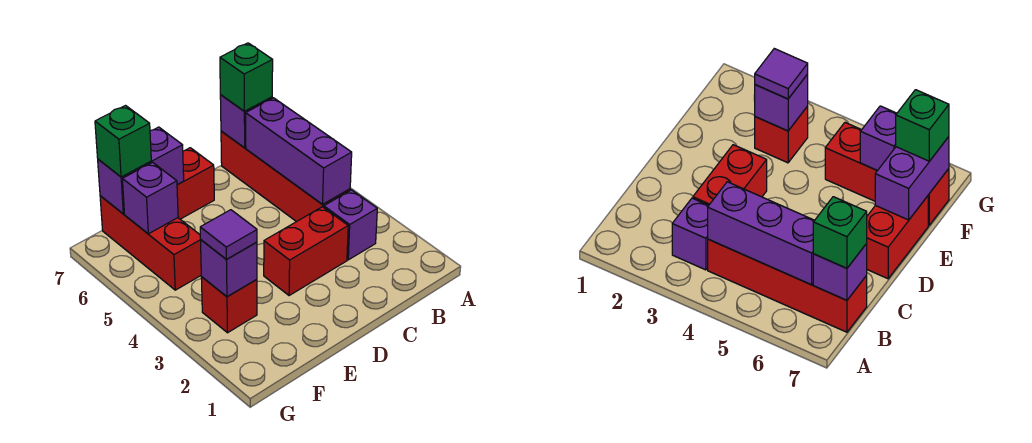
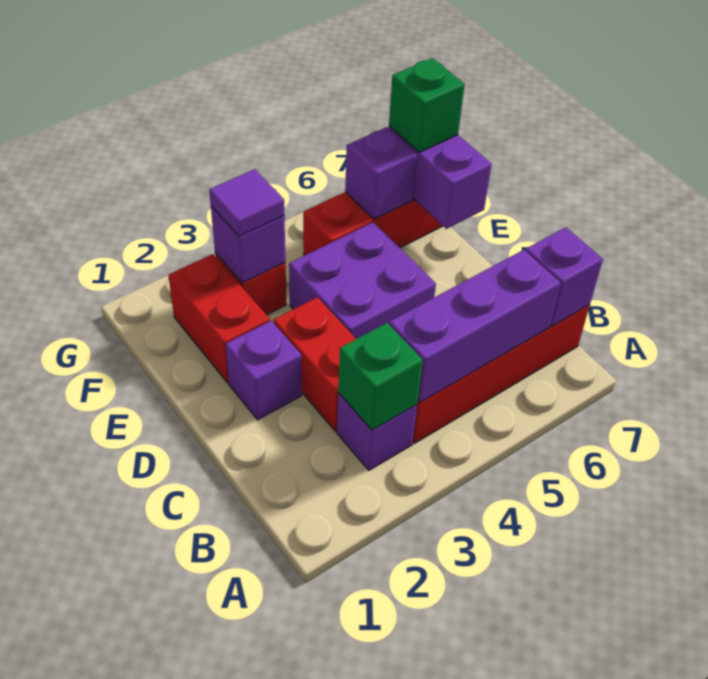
green 1x1 brick [220,43,273,111] -> green 1x1 brick moved to [338,323,423,430]
none -> purple 1x1 brick [226,321,302,420]
none -> purple 2x2 brick [289,222,436,339]
red 1x2 brick [177,148,214,219] -> red 1x2 brick moved to [168,254,270,383]

